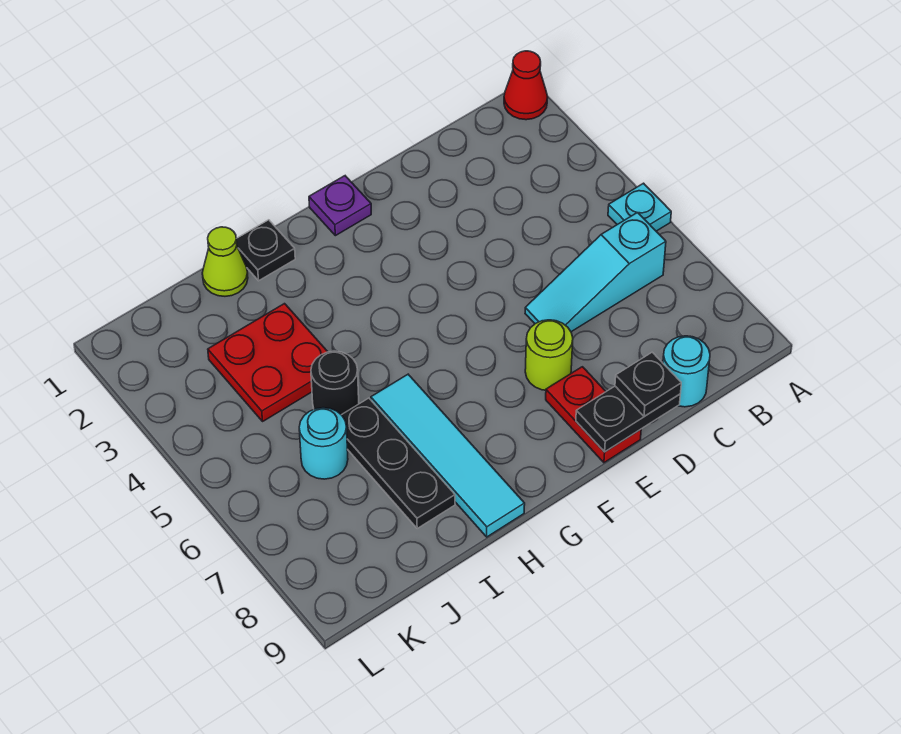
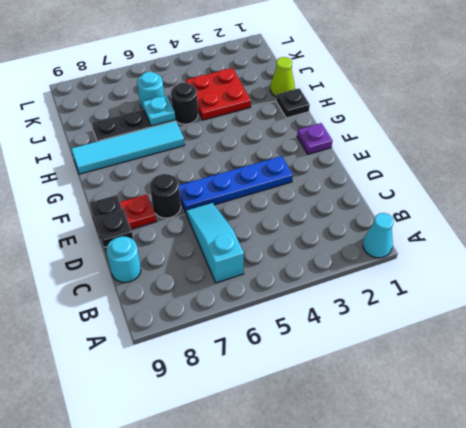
red 1x1 cone [504,51,548,120] -> cyan 1x1 cone [363,213,394,258]
cyan 1x1 plate [608,183,671,231] -> cyan 1x1 plate moved to [143,95,175,126]
none -> blue 1x4 plate [179,156,293,212]
lime 1x1 round brick [525,320,573,390] -> black 1x1 round brick [150,174,181,218]

